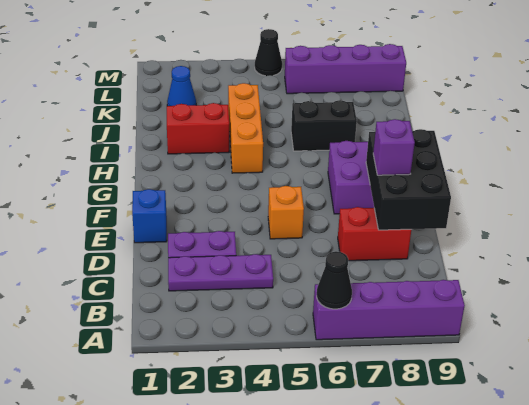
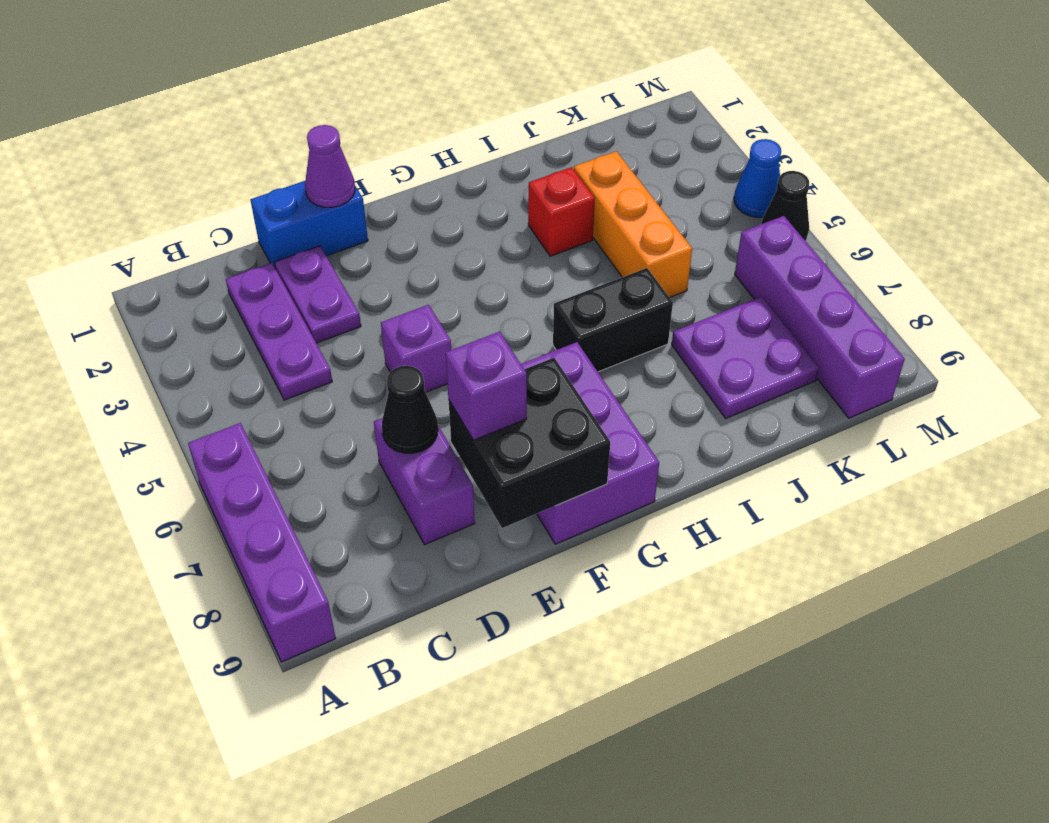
black 1x1 cone [317,251,352,309] -> black 1x1 cone moved to [382,366,438,453]
red 1x2 brick [338,207,411,261] -> purple 1x2 brick [374,418,475,545]
black 2x3 brick [366,129,451,230] -> black 2x2 brick [448,358,610,528]
blue 1x1 brick [132,189,167,243] -> blue 1x2 brick [250,181,368,269]
none -> purple 1x1 cone [305,125,355,207]
orange 1x1 brick [268,186,304,239] -> purple 1x1 brick [381,305,451,392]
orange 1x3 brick [228,83,263,173] -> orange 1x3 brick turned to [574,151,692,298]
red 1x2 brick [167,103,229,154] -> red 1x1 brick [528,167,595,256]
black 1x2 brick [291,100,357,151] -> black 1x2 brick turned to [553,268,673,372]
none -> purple 2x2 plate [672,297,819,418]
blue 1x1 cone [167,66,196,106] -> blue 1x1 cone moved to [734,139,781,217]

